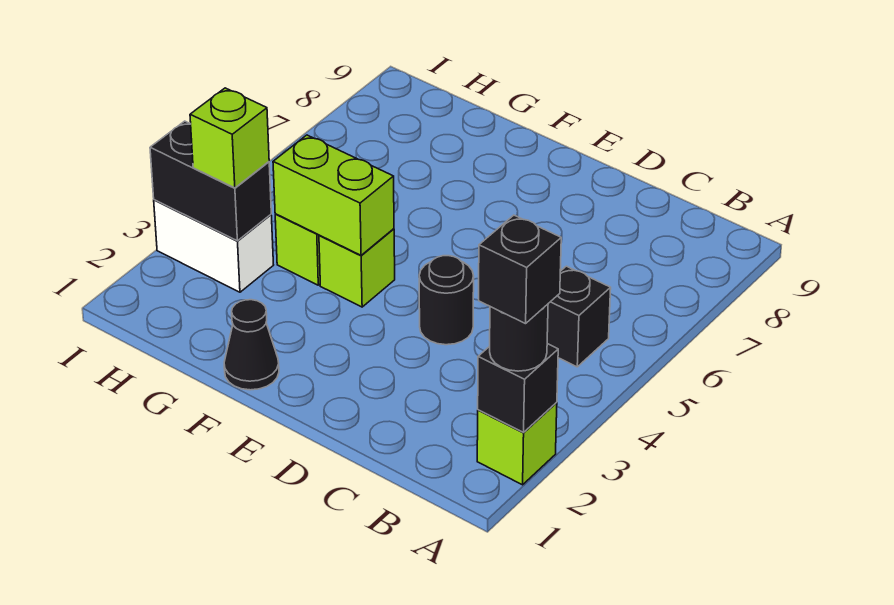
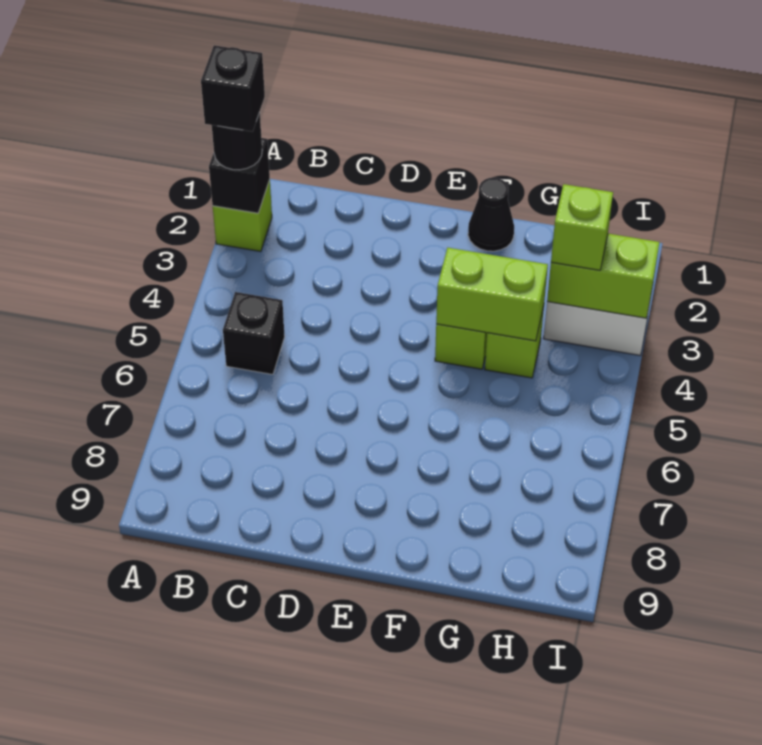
black 1x1 round brick [419,256,474,345] -> none
black 1x2 brick [150,121,271,241] -> lime 1x2 brick [547,234,660,318]

